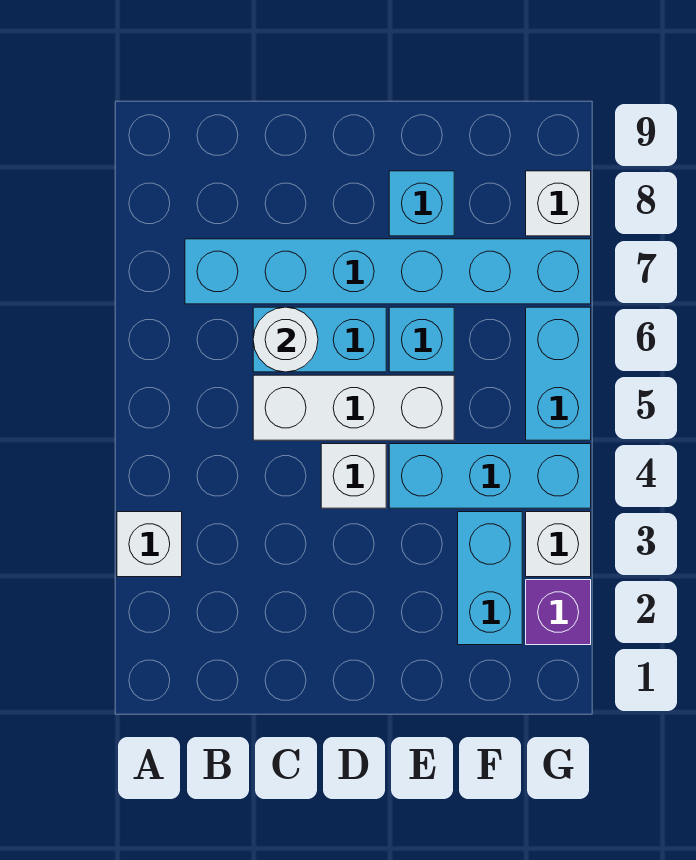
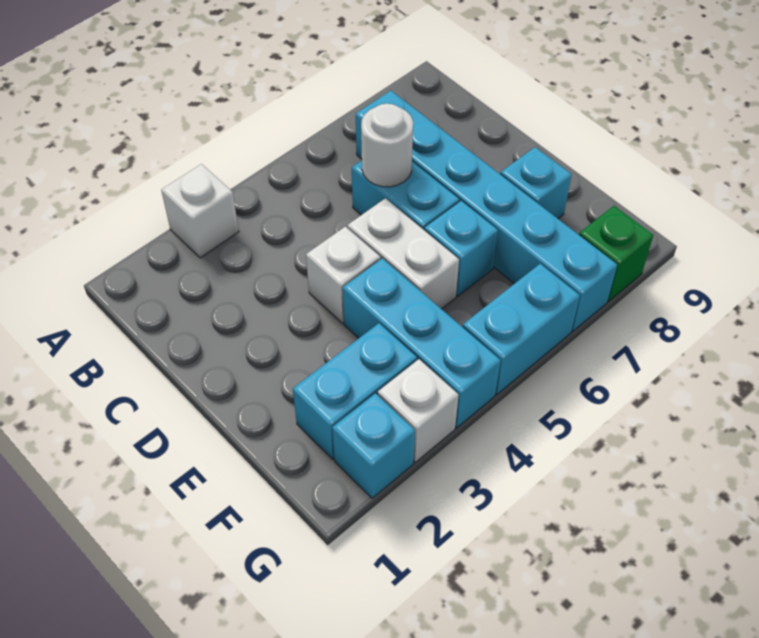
white 1x3 brick [253,375,454,440] -> white 1x2 brick [347,198,459,309]
purple 1x1 brick [526,580,591,645] -> cyan 1x1 brick [332,393,415,498]
white 1x1 brick [526,171,591,236] -> green 1x1 brick [579,206,653,302]

